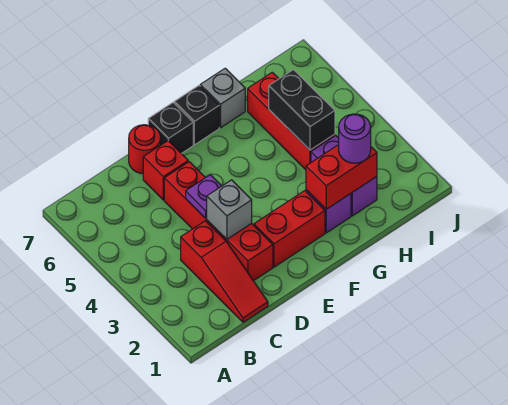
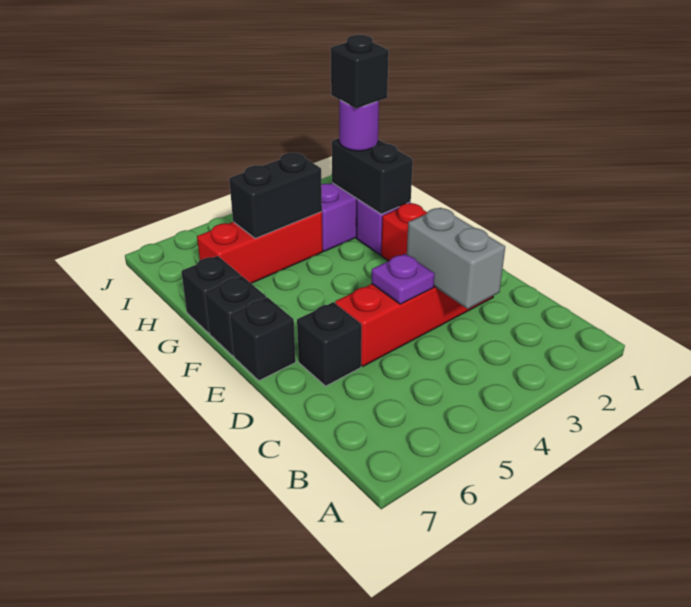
red 1x3 slope [181,221,268,322] -> none
grey 1x1 brick [207,180,252,239] -> grey 1x2 brick [407,208,505,309]
red 1x1 brick [143,141,188,200] -> black 1x1 brick [297,302,362,386]
red 1x1 round brick [129,125,161,174] -> none
red 1x2 brick [306,145,377,209] -> black 1x2 brick [332,138,413,214]
grey 1x1 brick [200,68,245,128] -> black 1x1 brick [181,256,241,333]
none -> black 1x1 brick [331,35,389,109]

